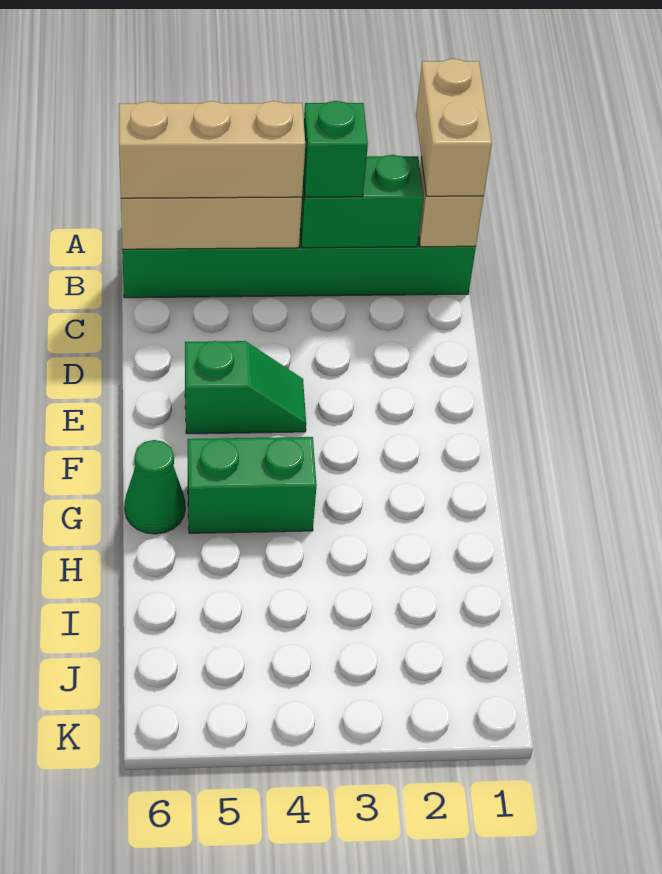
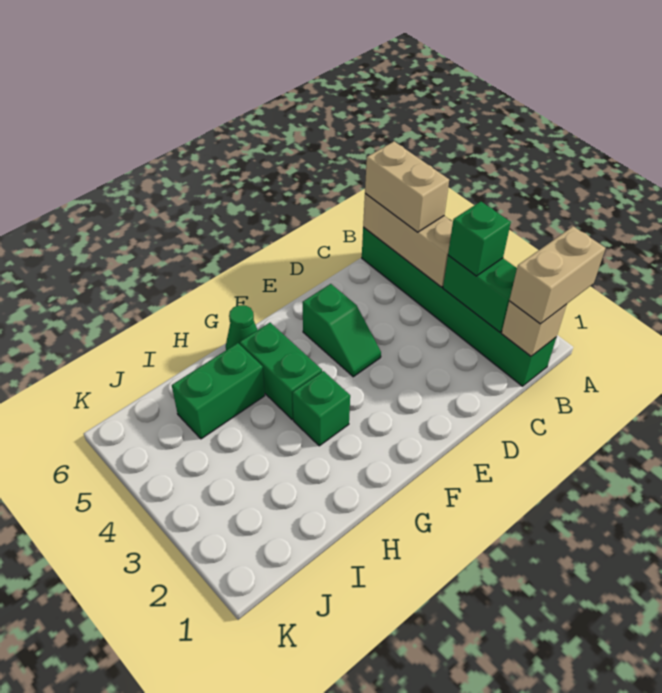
tan 1x3 brick [119,101,305,198] -> tan 1x2 brick [365,141,449,232]
none -> green 1x1 brick [292,371,350,446]
none -> green 1x2 brick [172,343,265,439]

